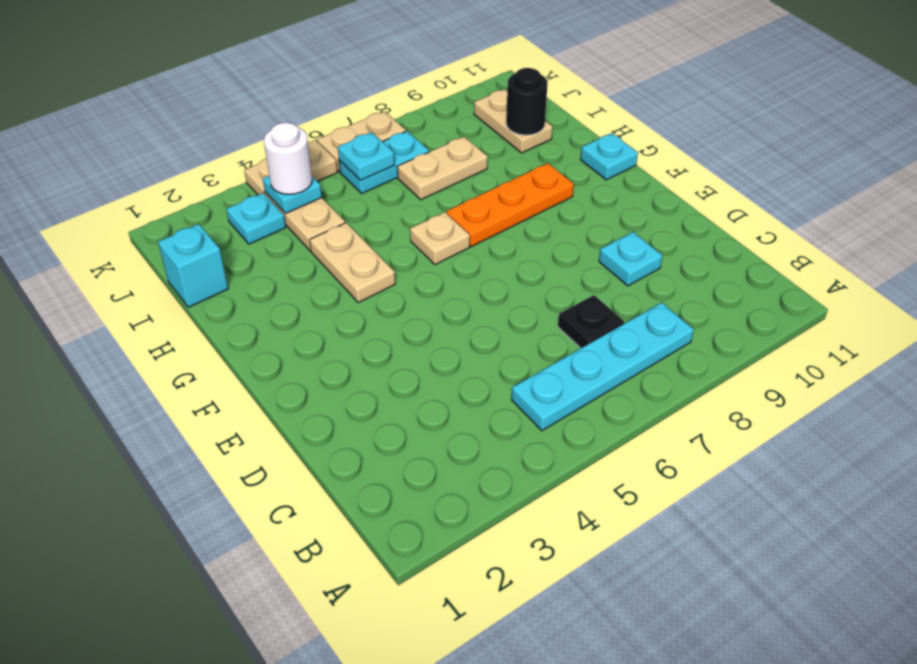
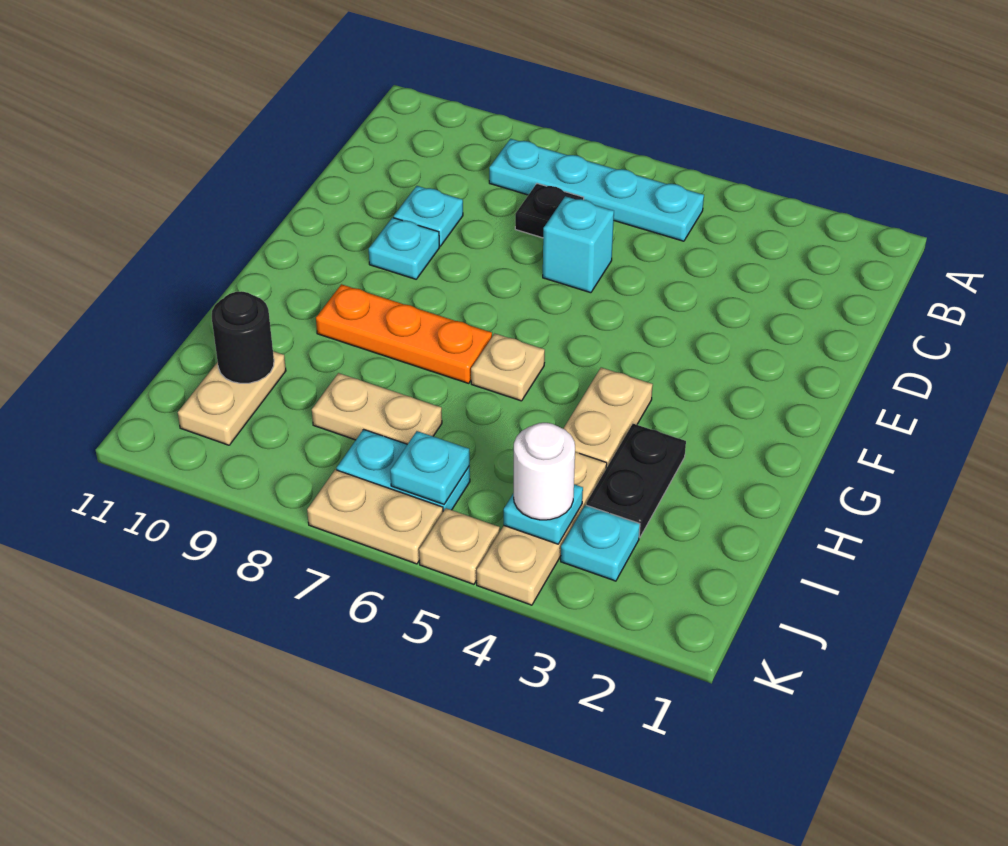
cyan 1x1 plate [581,133,638,180] -> cyan 1x1 plate moved to [369,218,440,279]
none -> black 1x2 plate [586,424,686,537]
cyan 1x1 brick [158,224,228,307] -> cyan 1x1 brick moved to [543,196,614,293]

